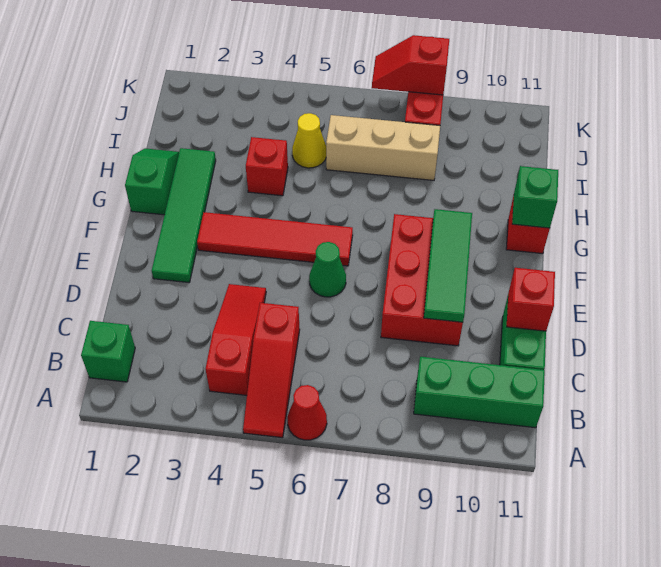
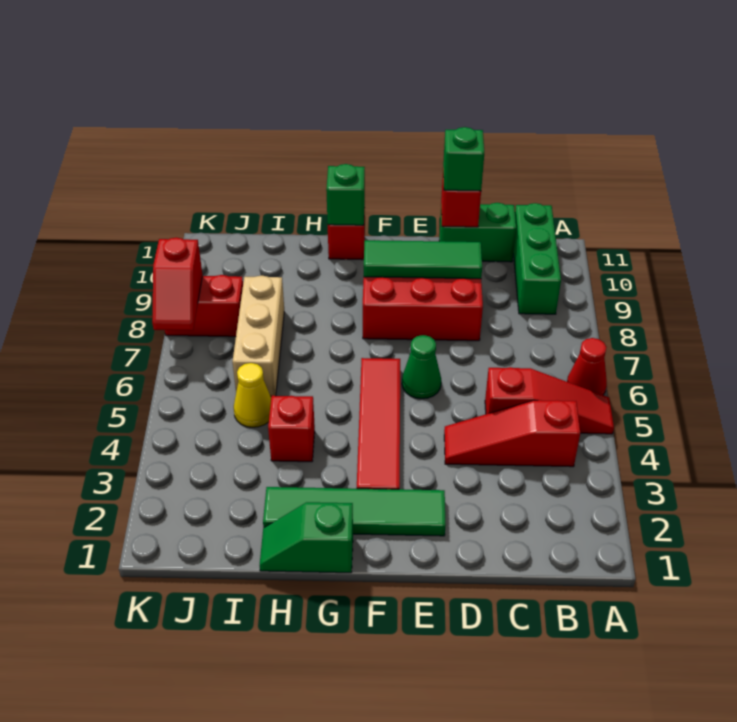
green 1x1 brick [81,321,135,382] -> green 1x1 brick moved to [443,127,484,191]

